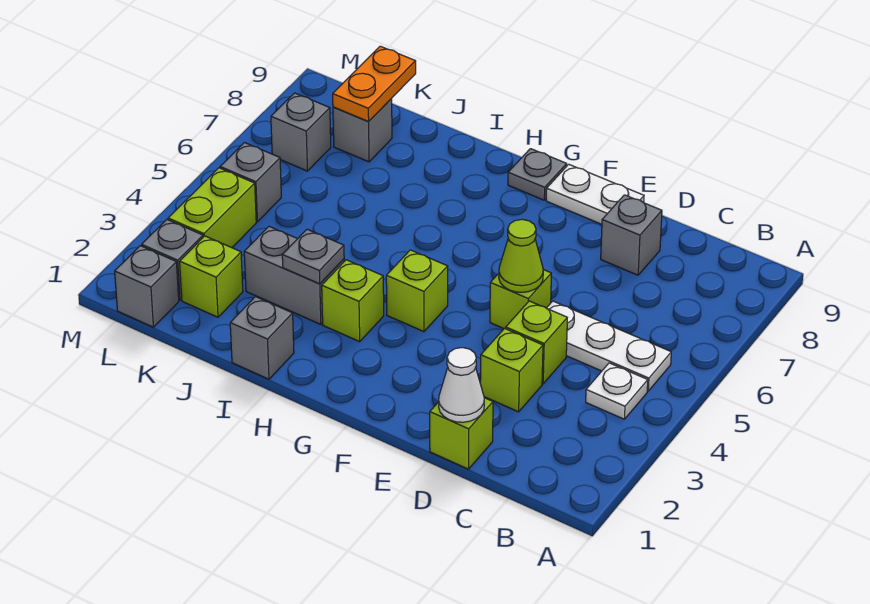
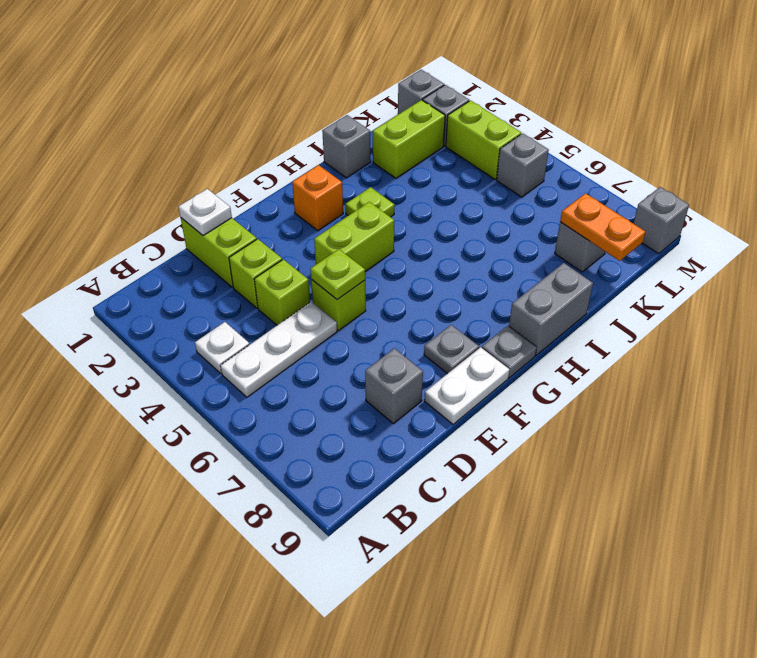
lime 1x1 brick [430,398,493,469] -> lime 1x2 brick [181,218,257,288]
white 1x1 cone [439,348,484,422] -> white 1x1 plate [179,189,232,236]
lime 1x1 cone [499,219,543,292] -> lime 1x1 plate [310,249,365,300]
none -> orange 1x1 brick [292,165,343,231]
lime 1x1 brick [386,250,448,332] -> lime 1x2 brick [314,202,394,272]
lime 1x1 brick [322,260,384,342] -> lime 1x1 plate [345,187,395,217]
grey 1x2 brick [244,226,344,324] -> grey 1x2 brick moved to [509,263,593,355]
grey 1x1 plate [282,229,344,284] -> grey 1x1 plate moved to [424,325,479,374]
lime 1x1 brick [180,236,243,317] -> lime 1x2 brick [373,100,445,178]
grey 1x1 brick [271,93,331,171] -> grey 1x1 brick moved to [633,187,689,254]

